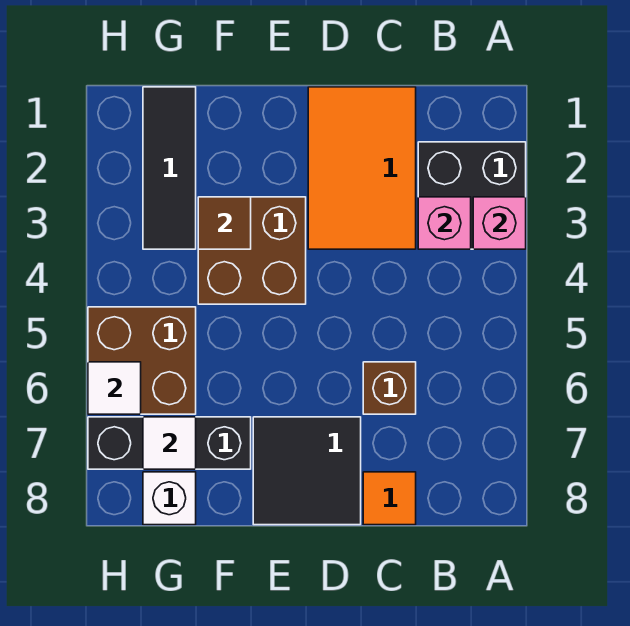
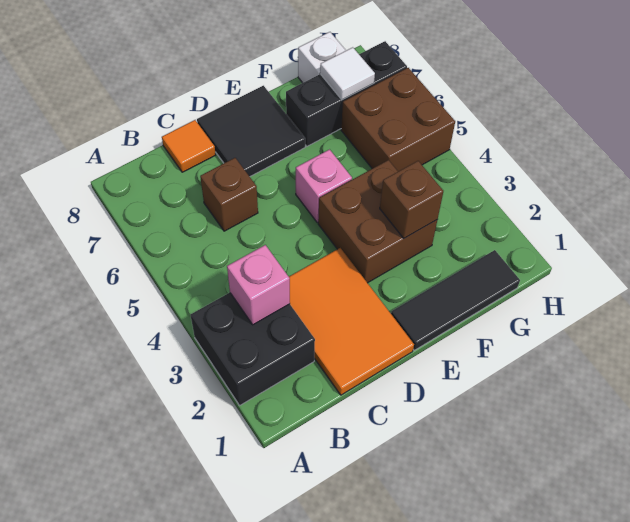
pink 1x1 brick [473,197,526,249] -> pink 1x1 brick moved to [296,149,352,223]
brown 1x1 tile [198,197,251,249] -> brown 1x1 brick [380,161,443,238]
black 1x3 tile [143,87,196,249] -> black 1x3 tile turned to [391,250,520,350]
white 1x1 tile [88,362,141,414] -> none

